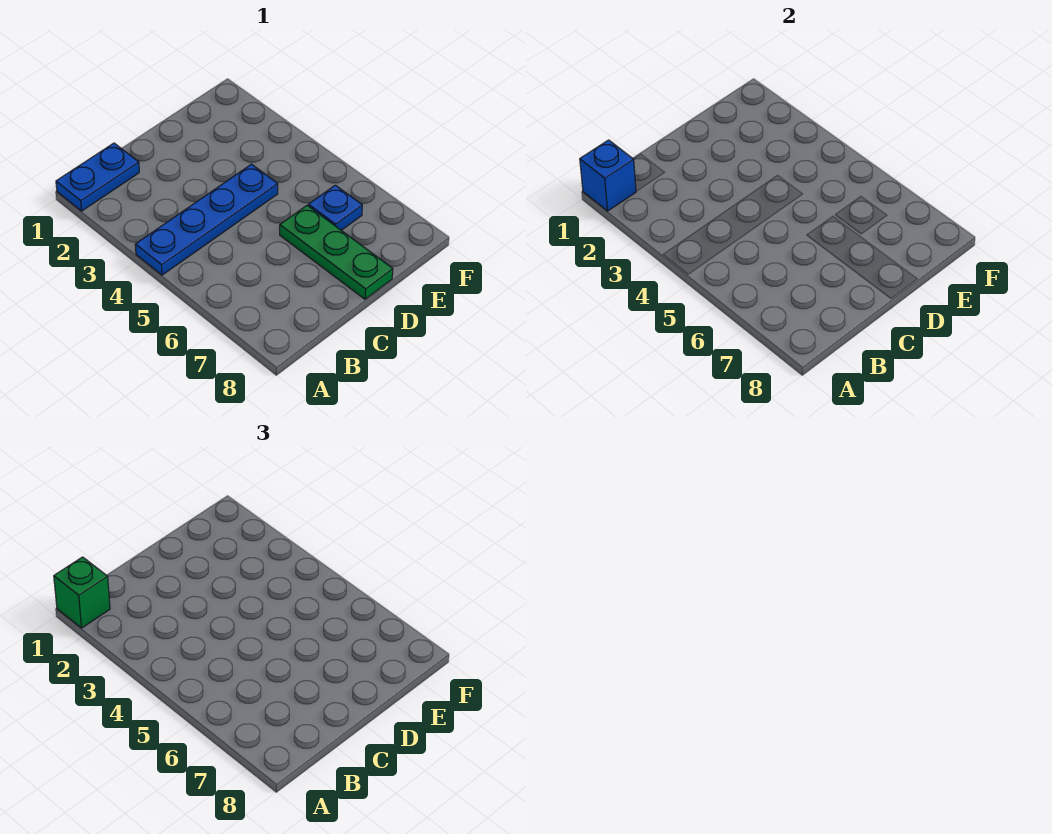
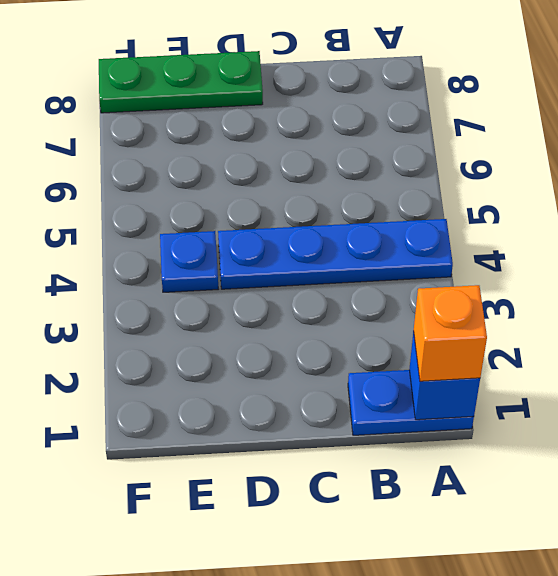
green 1x1 brick [54,557,110,628] -> orange 1x1 brick [414,285,487,381]
green 1x3 plate [280,205,393,299] -> green 1x3 plate turned to [99,51,263,113]
blue 1x1 plate [308,185,362,230] -> blue 1x1 plate moved to [160,231,218,292]

